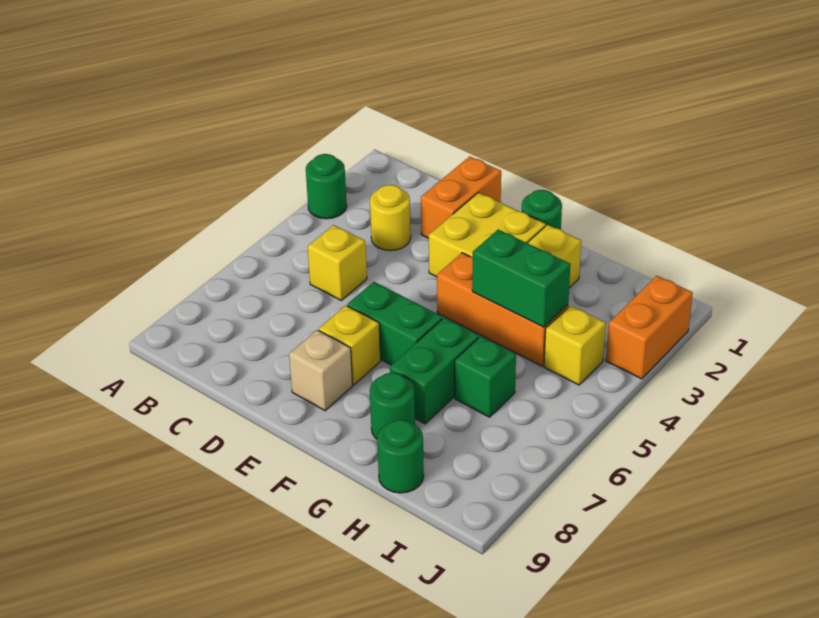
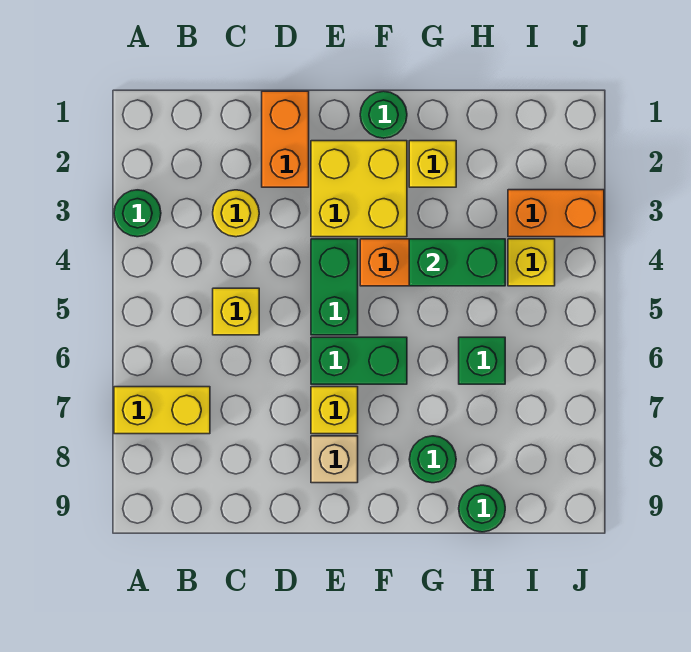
none -> yellow 1x2 brick [114,387,210,434]
green 1x2 brick [390,318,479,424] -> green 1x2 brick moved to [311,239,358,335]
orange 1x2 brick [606,276,693,379] -> orange 1x2 brick turned to [508,190,604,237]

